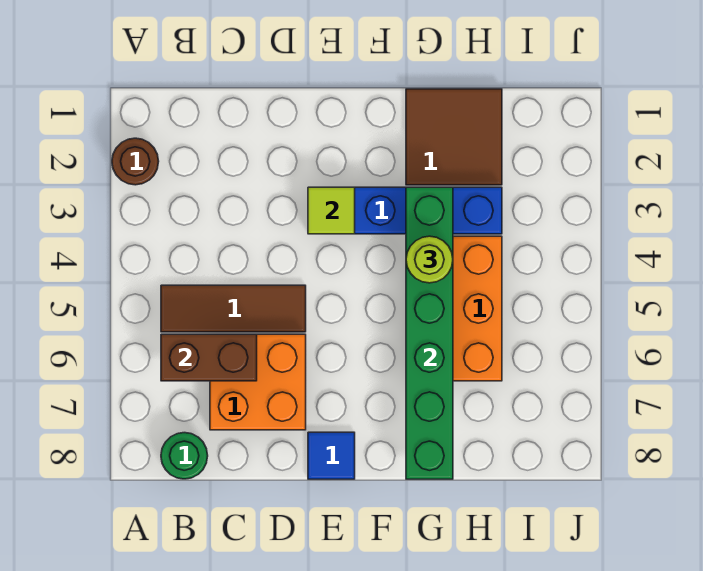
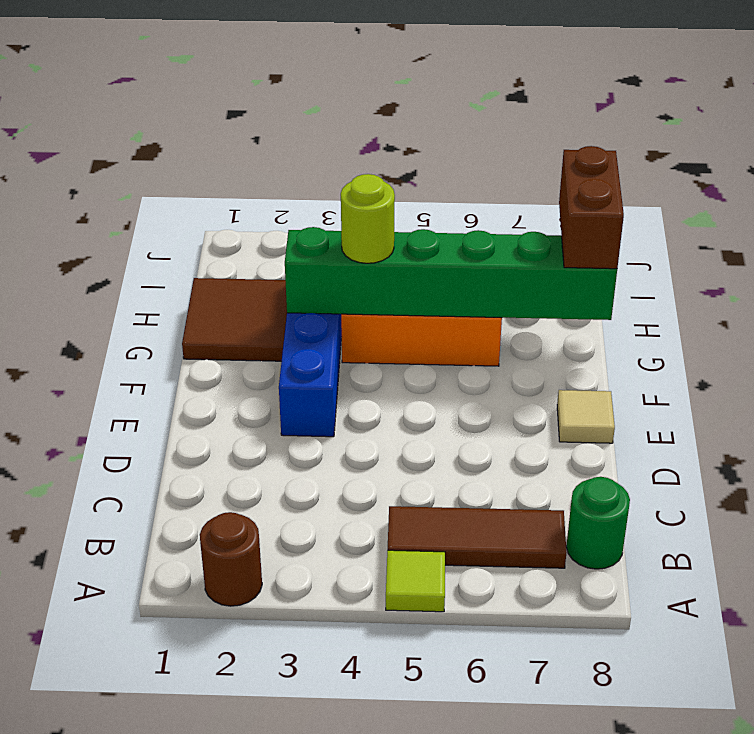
brown 1x3 tile [161,285,306,332] -> brown 1x3 tile turned to [388,506,567,568]
brown 1x2 brick [161,334,257,381] -> brown 1x2 brick moved to [559,146,624,269]
orange 2x2 brick [210,334,306,430] -> none
lime 1x1 tile [308,187,355,234] -> lime 1x1 tile moved to [386,550,445,612]
blue 1x1 tile [308,432,355,479] -> tan 1x1 tile [557,390,615,443]

